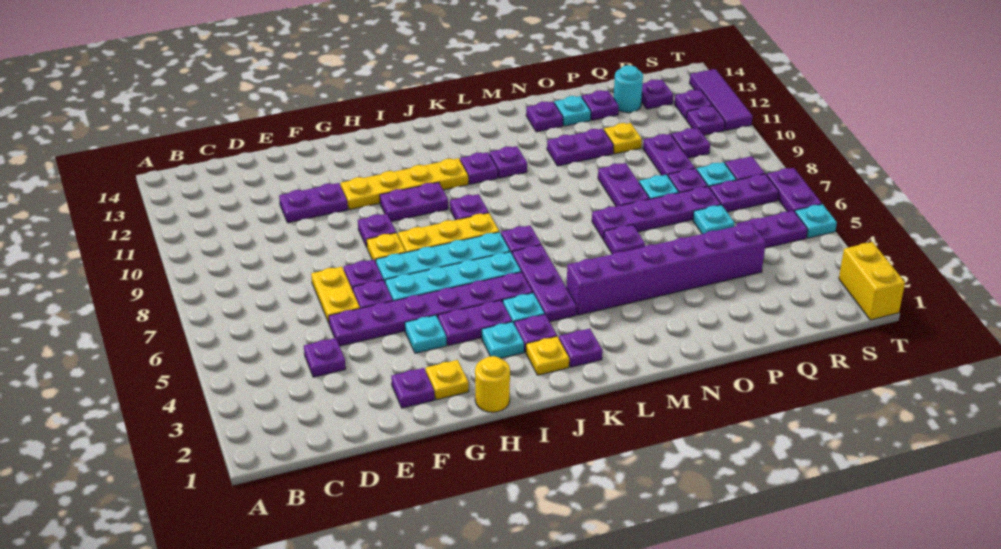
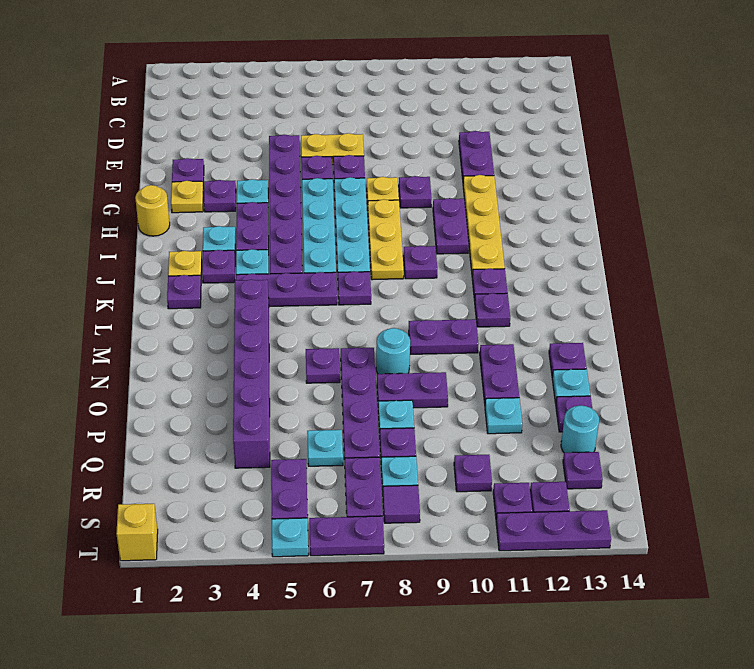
purple 1x1 plate [304,338,346,377] -> purple 1x1 plate moved to [204,180,236,212]
none -> cyan 1x1 round brick [376,328,410,374]
yellow 1x1 plate [604,123,642,154] -> cyan 1x1 plate [485,398,522,434]
purple 1x2 plate [643,134,695,176] -> purple 1x2 plate moved to [409,319,478,354]
yellow 1x2 brick [839,242,905,320] -> yellow 1x1 brick [116,504,158,561]
purple 1x3 tile [690,69,752,130] -> purple 1x3 plate [496,510,611,551]

